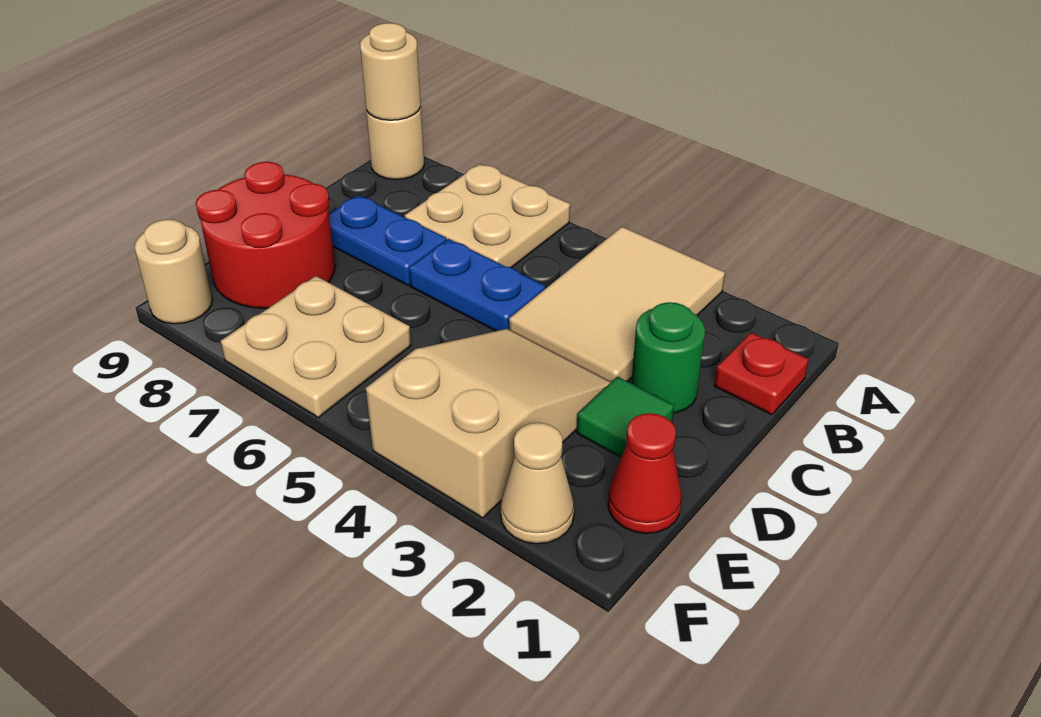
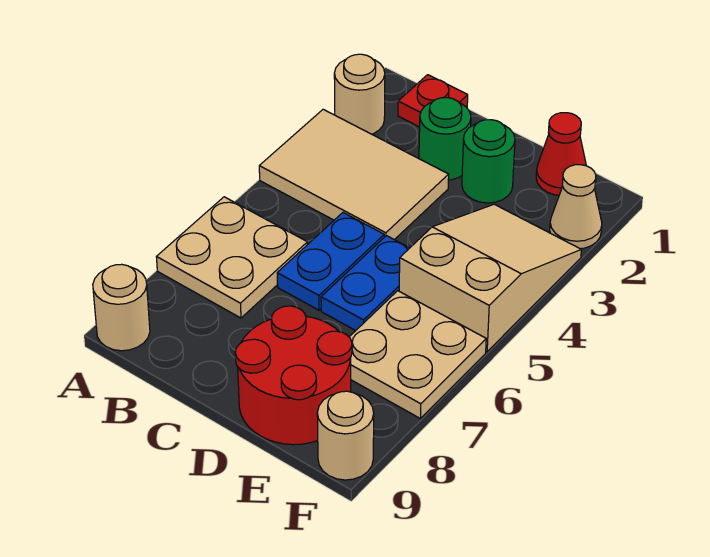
tan 1x1 round brick [360,23,421,120] -> tan 1x1 round brick moved to [334,54,385,134]
blue 1x2 plate [329,195,446,285] -> blue 1x2 plate moved to [321,236,409,331]
green 1x1 tile [577,377,674,457] -> green 1x1 round brick [462,120,515,203]
tan 2x3 slope [366,329,611,518] -> tan 2x3 slope turned to [399,204,581,352]

